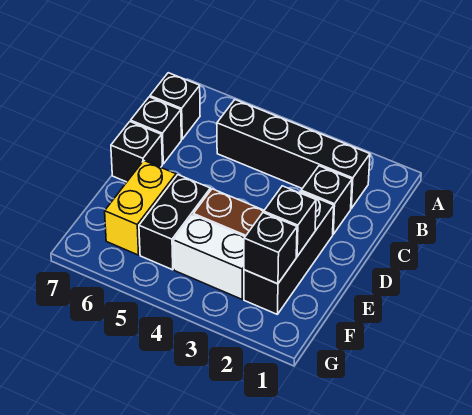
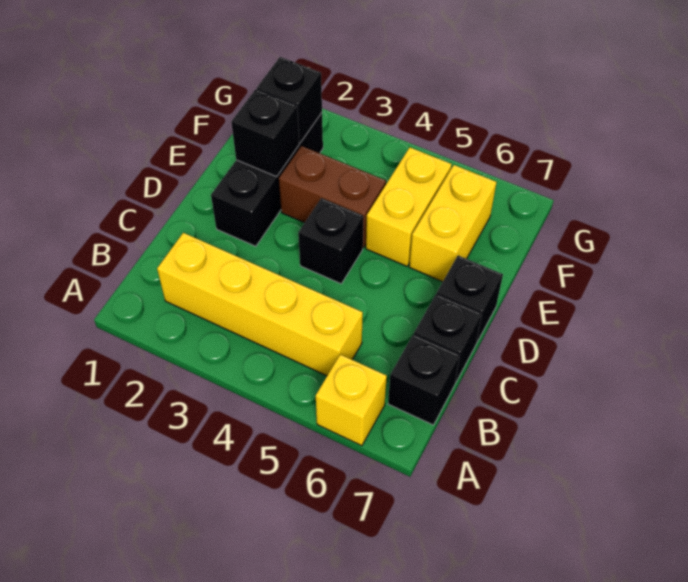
none -> yellow 1x1 brick [316,354,387,446]
black 1x4 brick [217,100,370,208] -> yellow 1x4 brick [157,233,363,376]
black 1x1 brick [301,166,352,234] -> black 1x1 brick moved to [298,198,364,284]
black 1x2 brick [139,175,210,270] -> yellow 1x2 brick [366,147,452,266]
white 1x2 brick [174,215,245,299] -> none

